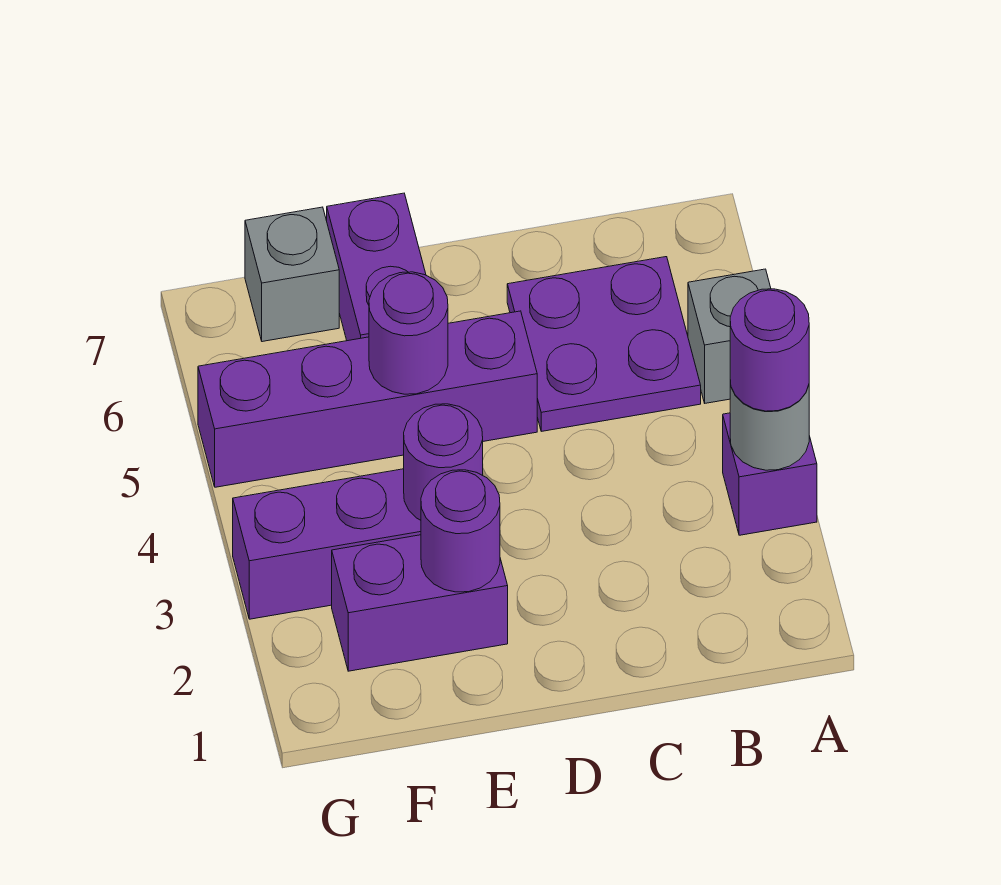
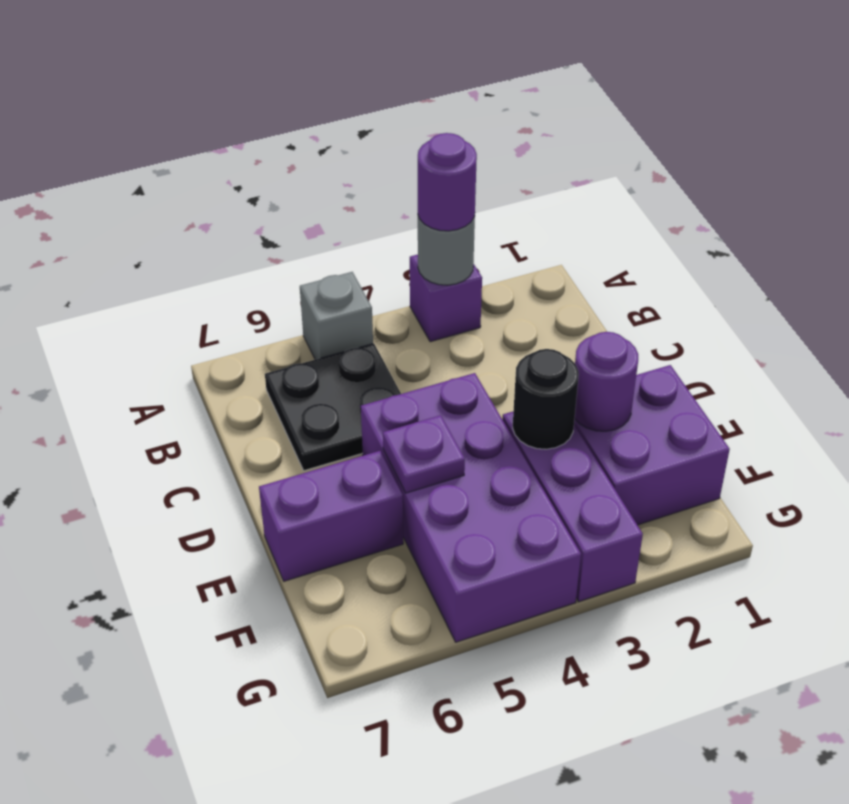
purple 2x2 plate [507,257,701,431] -> black 2x2 plate [265,344,401,471]
purple 1x4 brick [198,311,537,487] -> purple 2x4 brick [361,373,581,642]
purple 1x2 brick [332,535,508,671] -> purple 2x2 brick [574,365,730,525]
purple 1x1 round brick [404,404,483,520] -> black 1x1 round brick [513,349,579,449]
purple 1x1 round brick [369,272,448,394] -> purple 1x1 plate [383,415,465,493]
grey 1x1 brick [245,207,339,342] -> none

